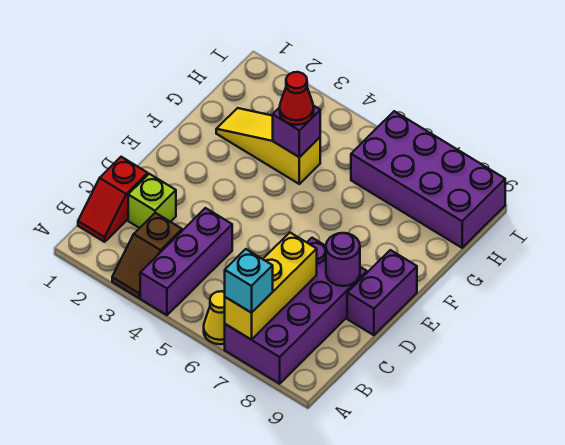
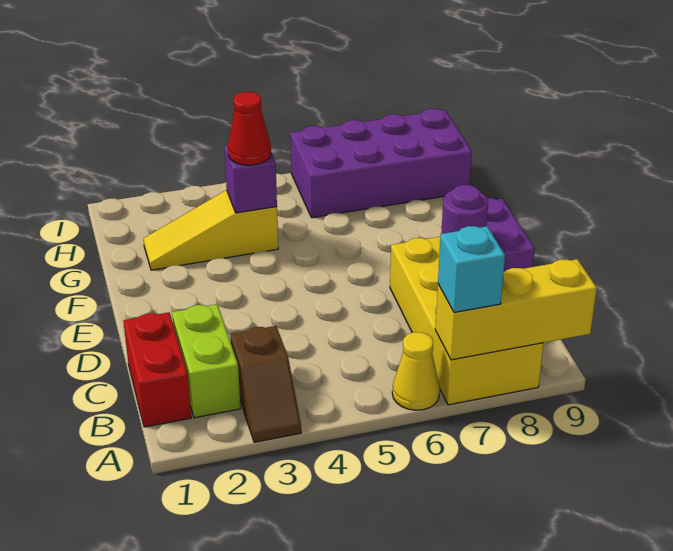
purple 1x3 brick [140,208,232,315] -> none
purple 2x4 brick [225,238,367,384] -> yellow 2x4 brick [390,237,544,405]
yellow 1x3 brick [225,233,317,340] -> yellow 1x3 brick turned to [435,259,597,360]
red 1x2 slope [78,157,148,242] -> red 1x2 brick [123,312,191,427]
lime 1x1 brick [128,174,176,228] -> lime 1x2 brick [172,304,241,418]

